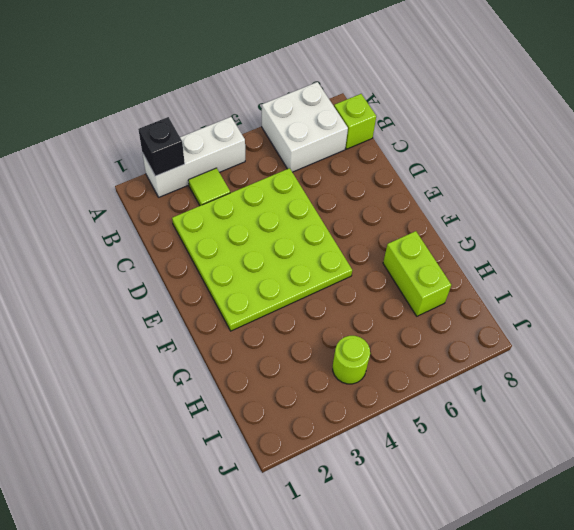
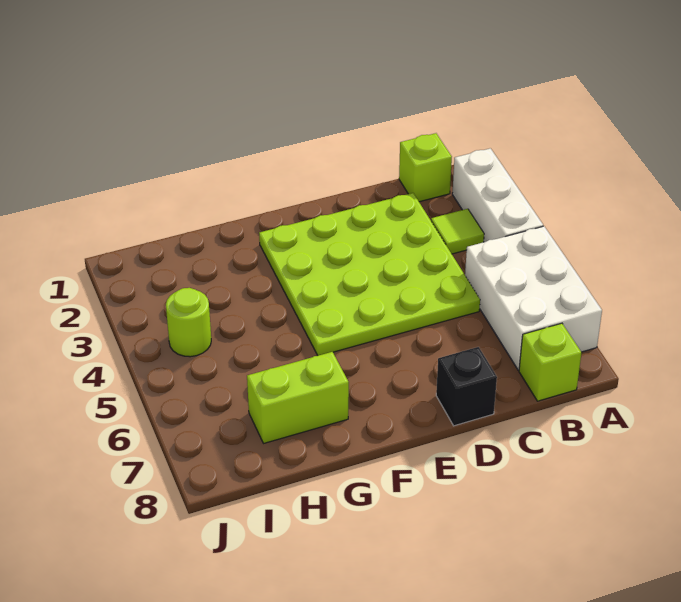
black 1x1 brick [138,117,185,176] -> black 1x1 brick moved to [436,347,497,426]
white 2x2 brick [262,82,348,172] -> white 2x3 brick [465,226,602,370]
none -> lime 1x1 brick [399,133,452,202]

